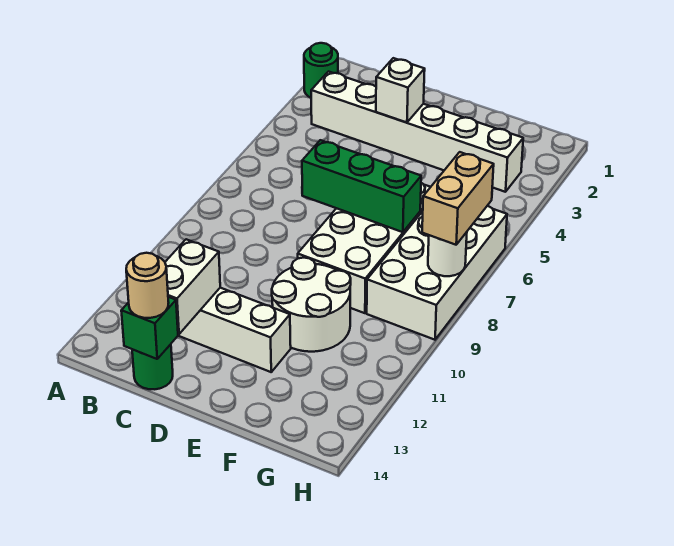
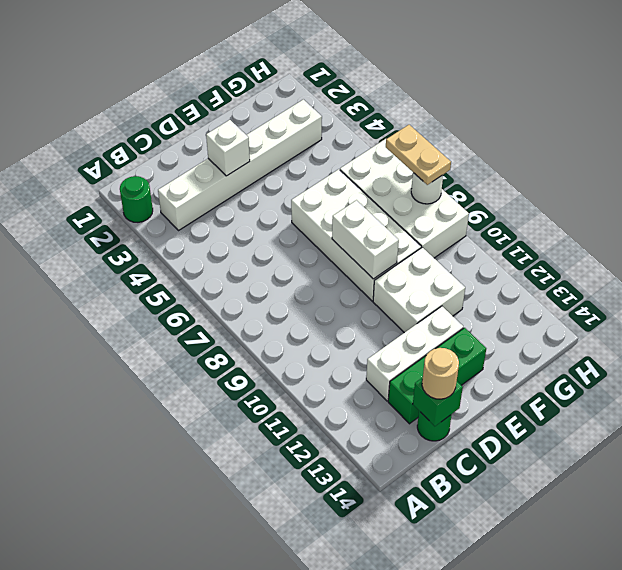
white 1x2 brick [165,239,220,334] -> white 1x2 brick moved to [332,200,399,279]
green 1x3 brick [302,140,421,232] -> green 1x3 brick moved to [388,328,486,424]
white 2x2 round brick [272,258,351,352] -> white 2x2 brick [373,247,465,333]
tan 1x2 brick [422,152,494,245] -> tan 1x2 plate [386,125,451,185]

